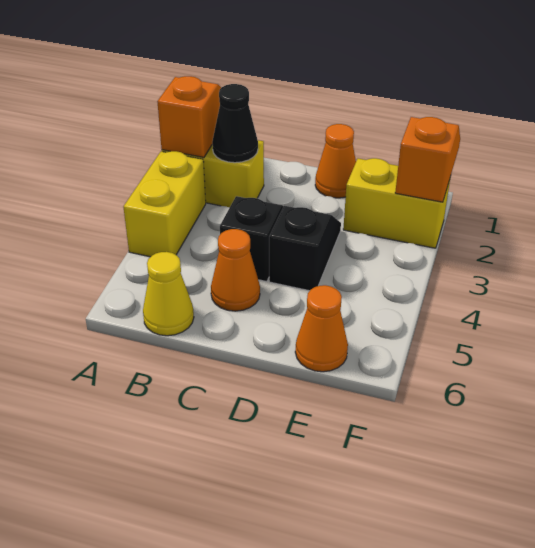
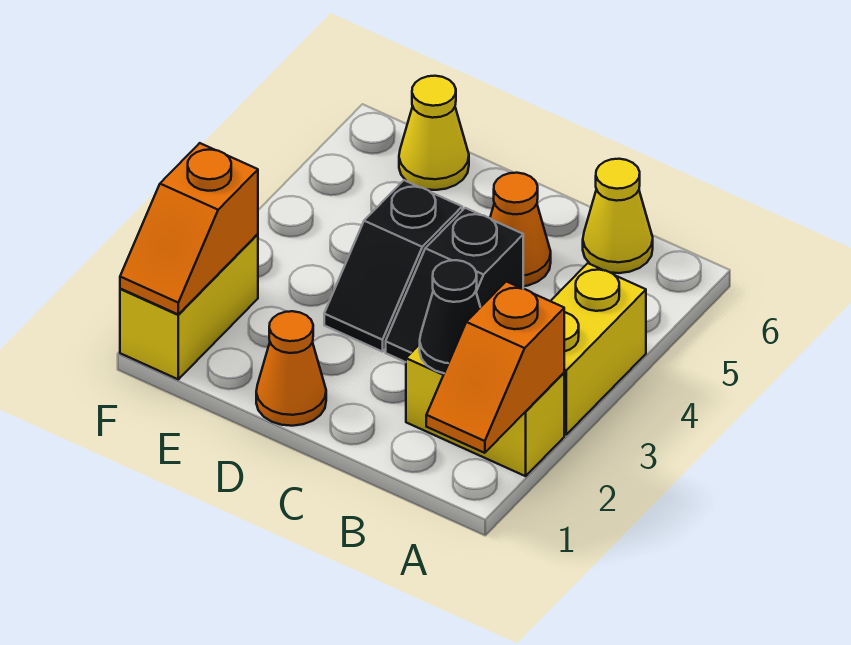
yellow 1x2 brick [343,158,450,248] -> yellow 1x2 brick turned to [120,234,258,379]
orange 1x1 cone [295,285,348,372] -> yellow 1x1 cone [399,76,469,190]

